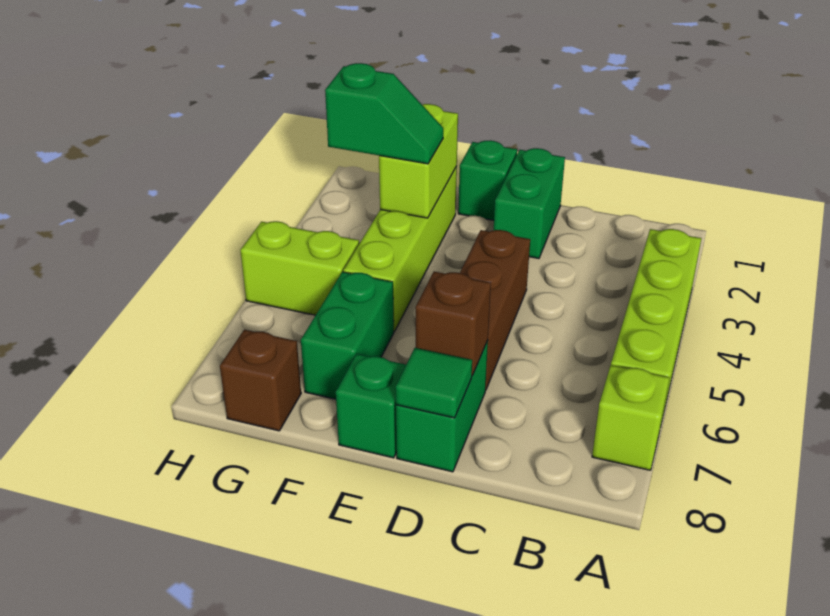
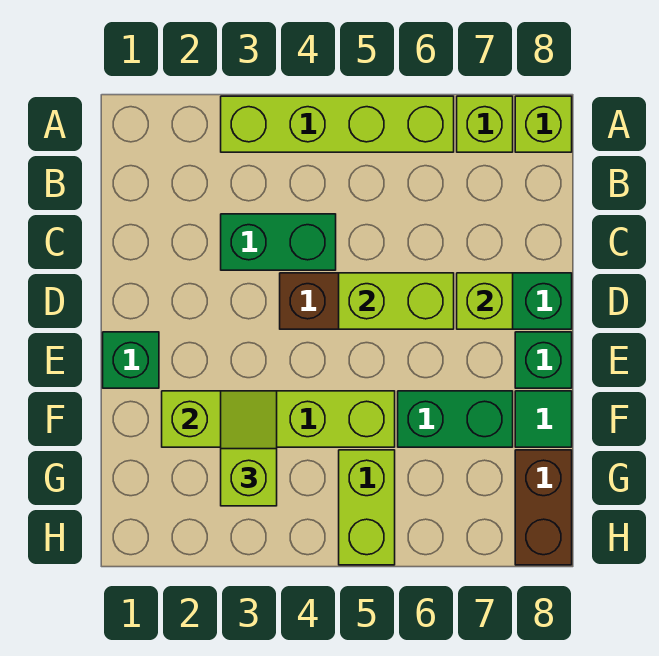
none -> lime 1x1 brick [515,96,572,152]
green 1x2 brick [494,148,565,258] -> green 1x2 brick moved to [221,214,336,270]
none -> lime 1x2 brick [339,273,454,329]
brown 1x1 brick [416,272,491,375] -> lime 1x1 brick [457,273,513,329]
green 1x1 tile [396,348,472,418] -> green 1x1 tile moved to [515,391,572,447]
green 1x2 slope [325,63,443,164] -> lime 1x2 slope [221,391,277,506]
brown 1x1 brick [220,330,301,431] -> brown 1x2 brick [515,450,572,565]

